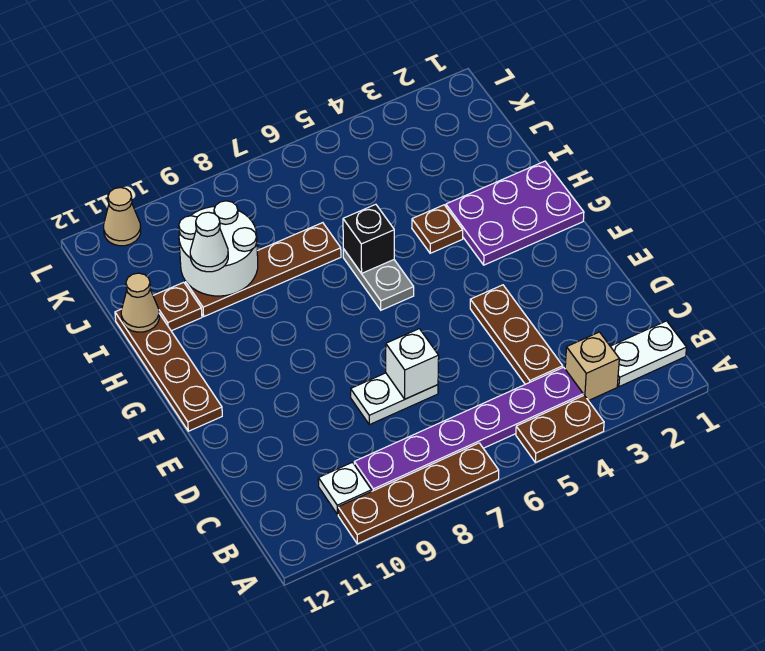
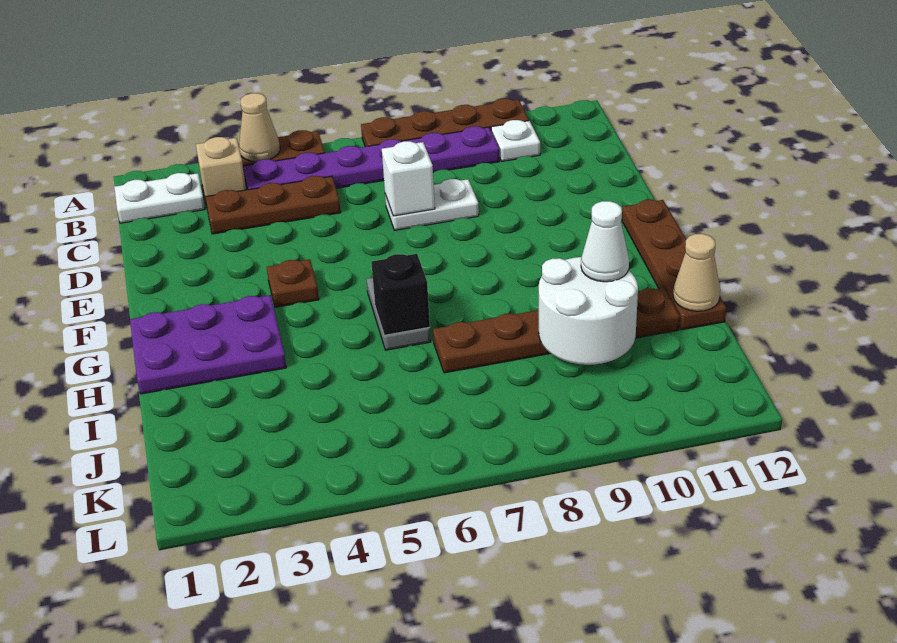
brown 1x3 plate [470,285,563,384] -> brown 1x3 plate turned to [205,176,341,234]
brown 1x1 plate [412,205,463,253] -> brown 1x1 plate moved to [267,259,319,307]
tan 1x1 cone [104,187,141,246] -> tan 1x1 cone moved to [239,93,280,162]

